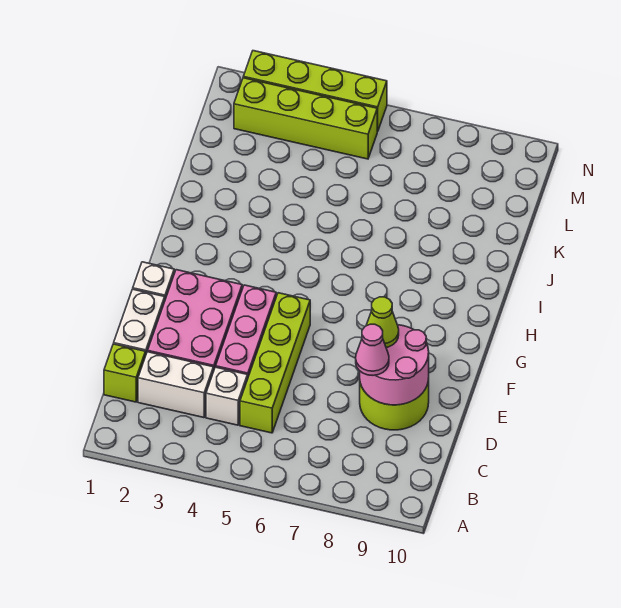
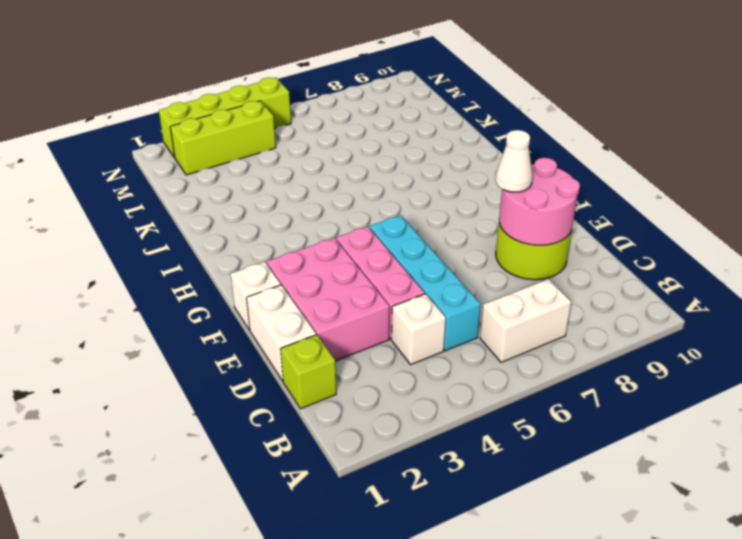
white 1x2 brick [138,352,214,418] -> white 1x2 brick moved to [480,279,571,362]
lime 1x4 brick [240,293,310,433] -> cyan 1x4 brick [370,215,481,351]
pink 1x1 cone [356,324,389,375] -> none
lime 1x1 cone [366,297,399,348] -> white 1x1 cone [495,130,533,192]
lime 1x4 brick [234,78,378,159] -> lime 1x3 brick [170,101,276,175]

